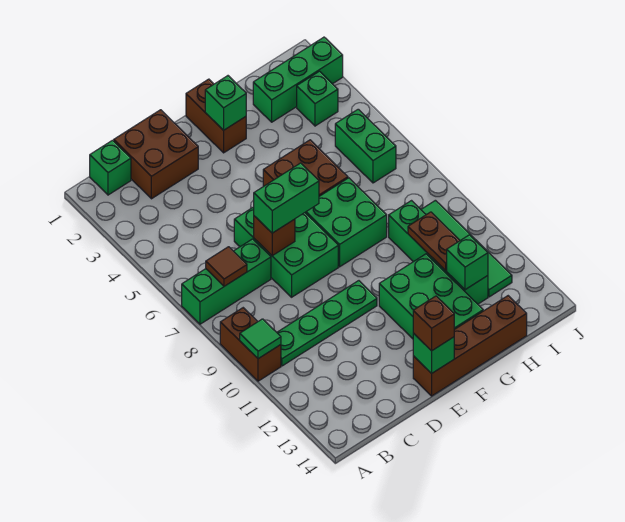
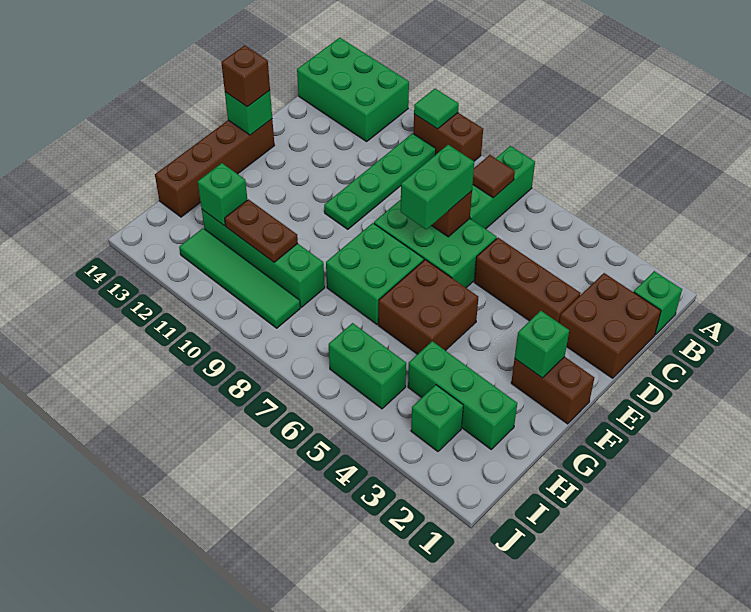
none -> brown 1x3 brick [474,238,581,323]
green 2x3 brick [379,254,483,339] -> green 2x3 brick moved to [297,38,409,141]
green 1x3 brick [253,37,343,122] -> green 1x3 brick turned to [408,341,517,449]

